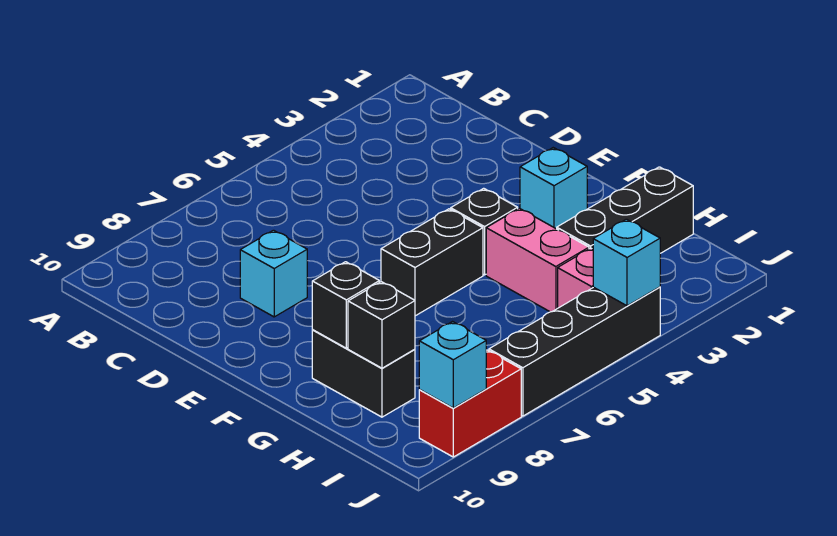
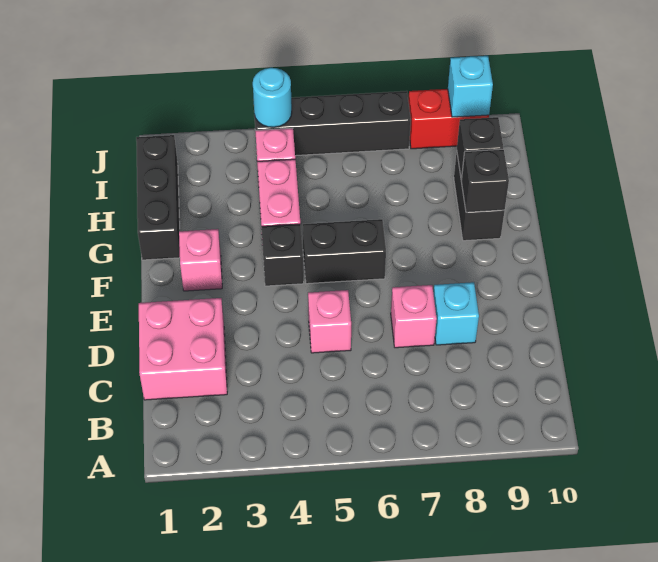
none -> pink 2x2 brick [139,298,227,400]
none -> pink 1x1 brick [308,290,351,353]
none -> pink 1x1 brick [391,285,437,348]
cyan 1x1 brick [520,148,587,229] -> pink 1x1 brick [179,229,222,291]
black 1x3 brick [557,167,693,253] -> black 1x3 brick turned to [136,135,180,260]
cyan 1x1 brick [593,219,660,306] -> cyan 1x1 round brick [253,68,292,127]

